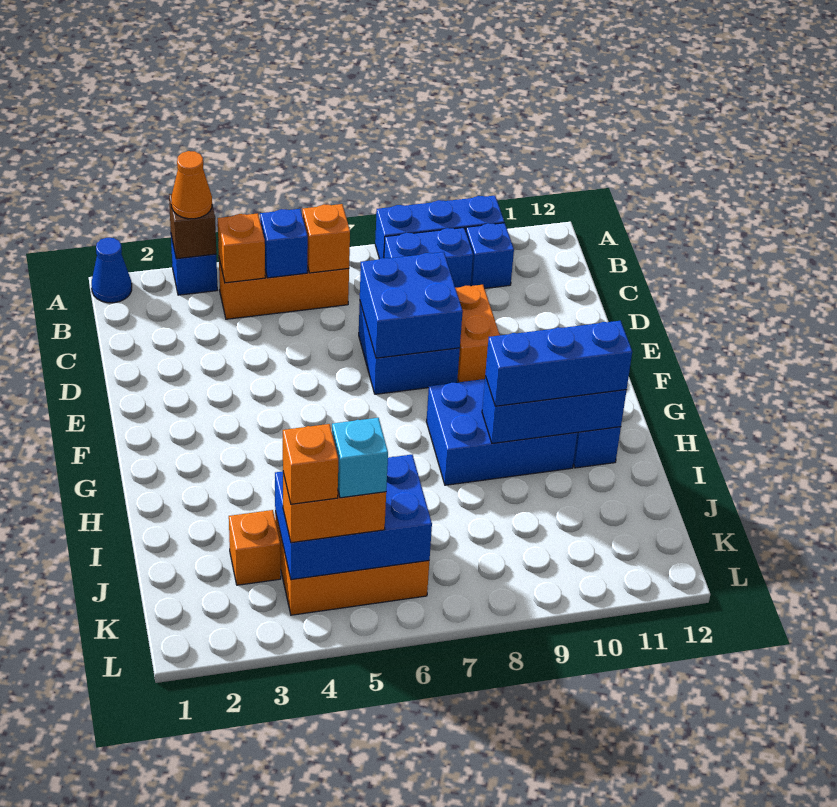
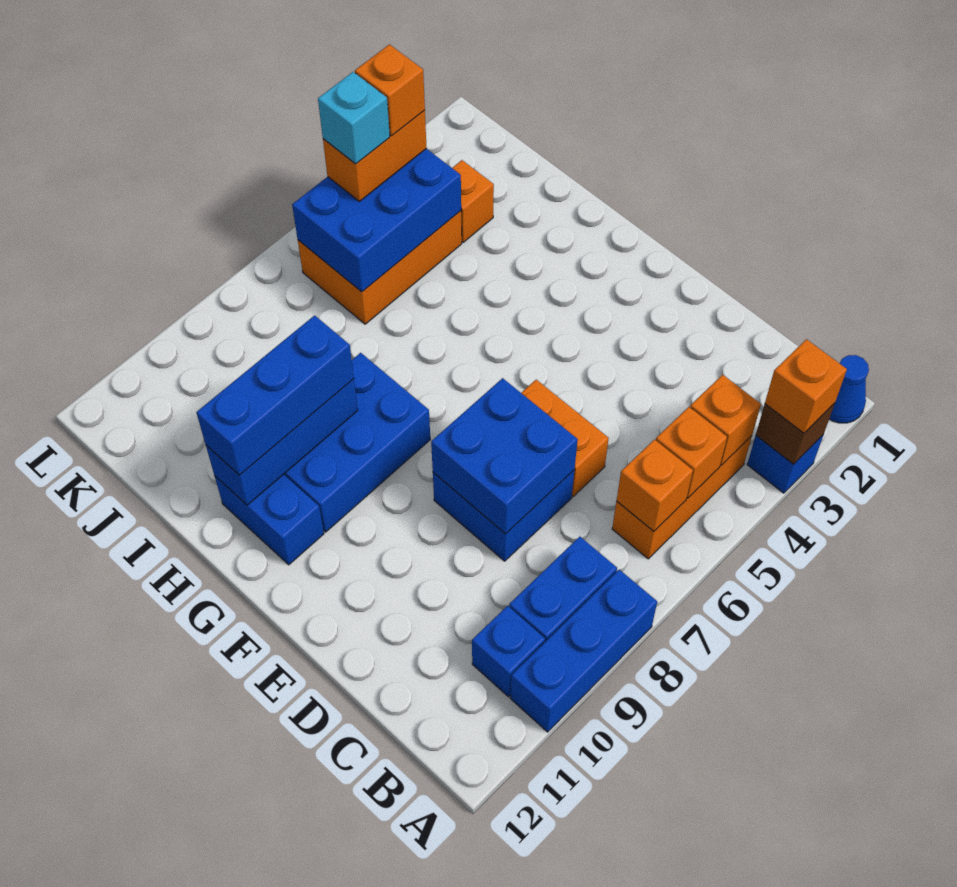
orange 1x1 cone [171,151,212,219] -> orange 1x1 brick [765,339,847,433]
blue 1x1 brick [260,209,308,278] -> orange 1x1 brick [656,407,727,498]
orange 1x2 brick [456,285,500,382] -> orange 1x2 brick moved to [521,380,609,496]

